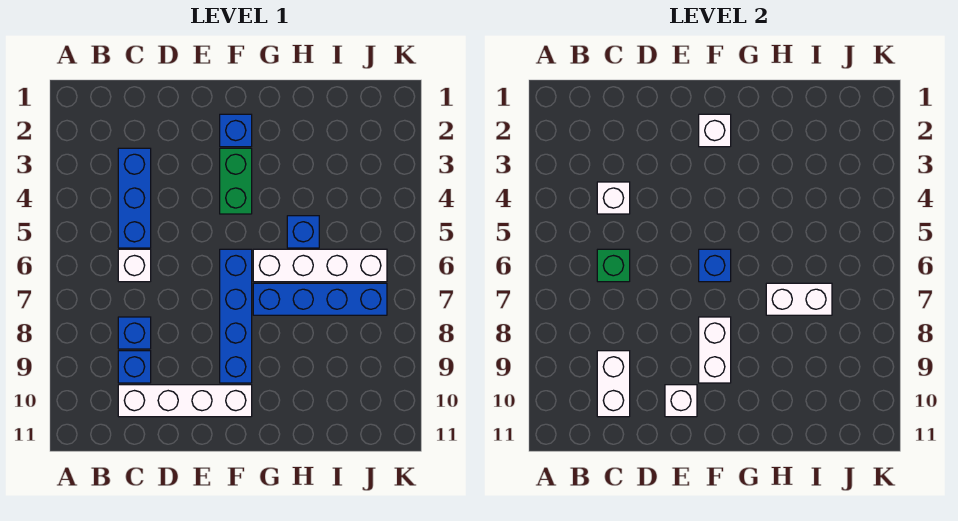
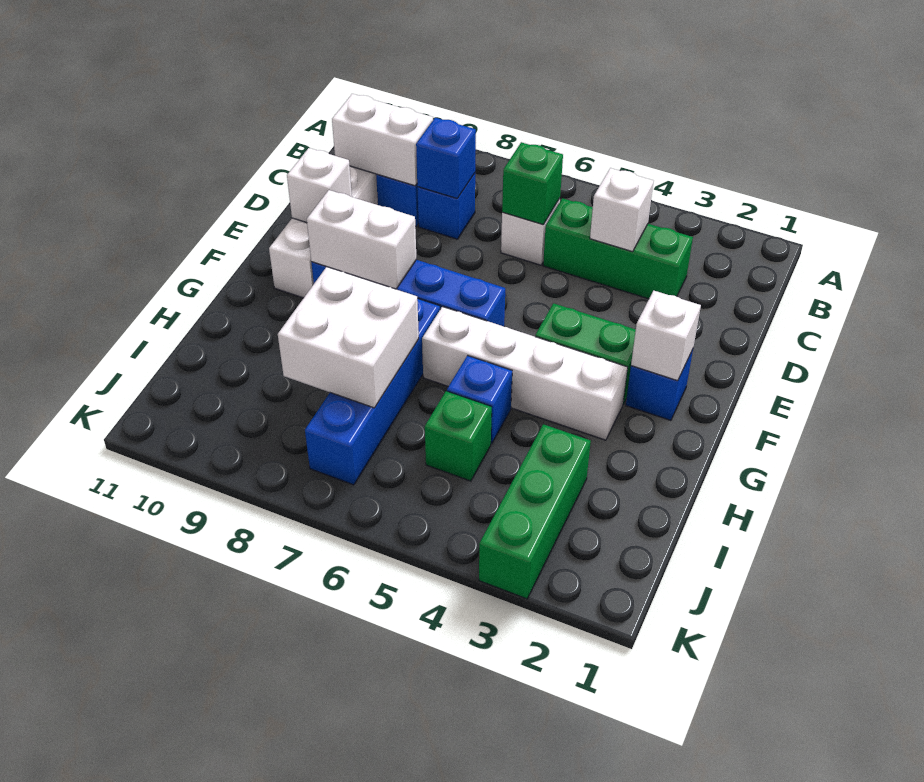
blue 1x3 brick [118,148,151,248] -> green 1x3 brick [543,198,693,299]
blue 1x1 brick [699,249,731,282] -> blue 1x1 brick moved to [416,118,476,198]
white 1x4 brick [253,249,387,282] -> white 1x4 brick turned to [422,307,628,440]
white 1x2 brick [766,283,832,315] -> white 2x2 brick [278,267,419,408]
none -> green 1x3 brick [479,424,591,599]
none -> green 1x1 brick [425,391,492,481]

